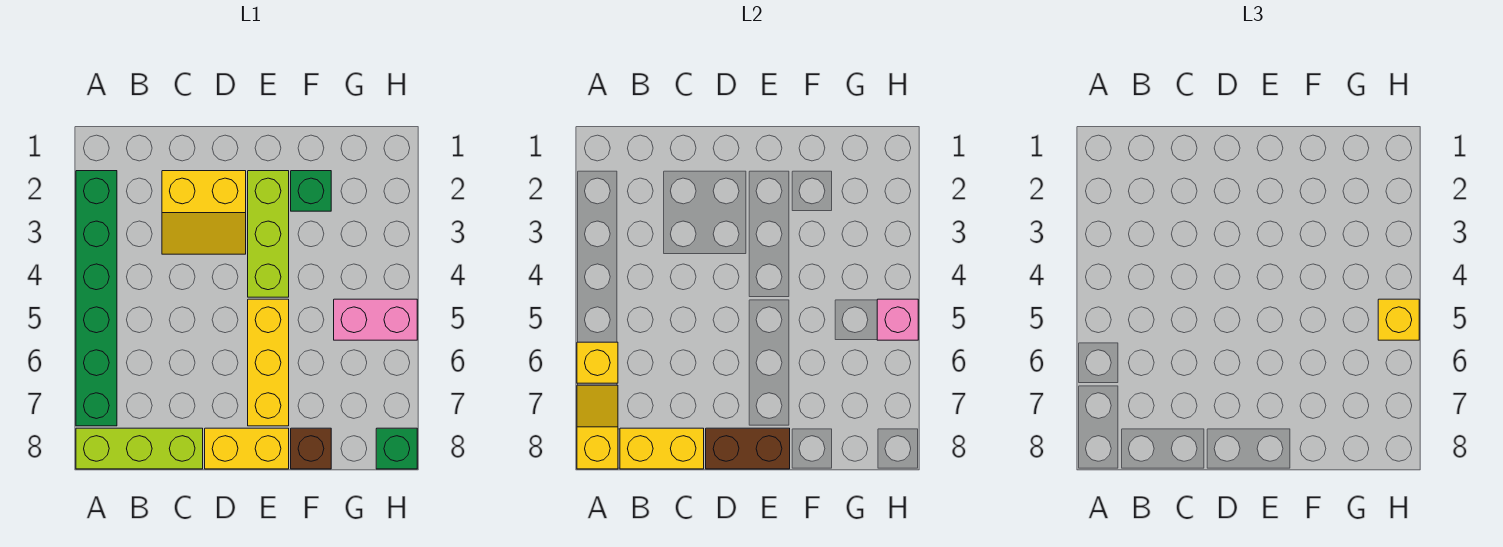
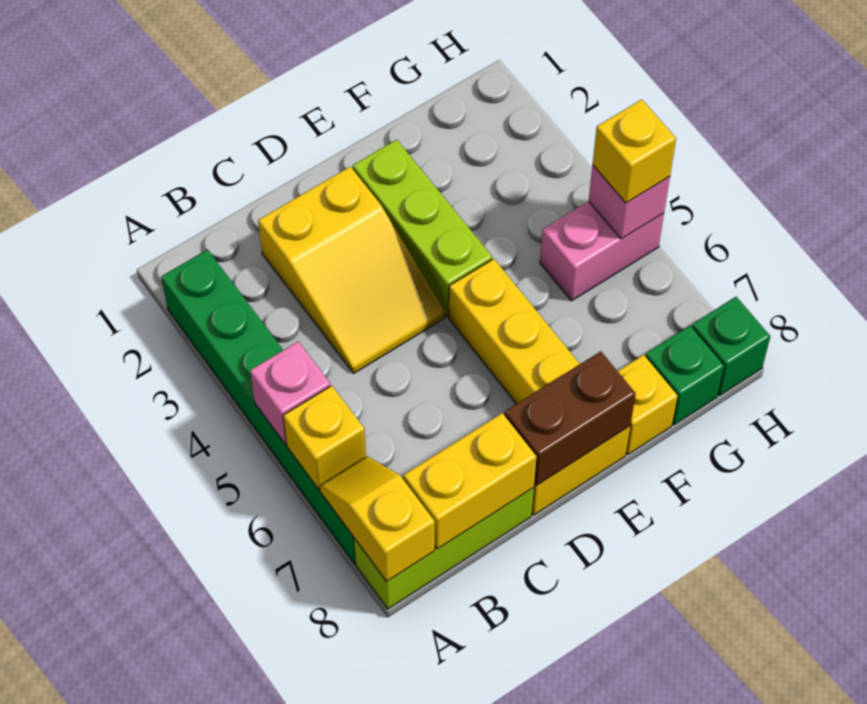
none -> pink 1x1 brick [250,341,330,445]
yellow 2x2 slope [162,171,246,254] -> yellow 2x3 slope [258,167,445,373]
green 1x1 brick [291,171,331,211] -> green 1x1 brick moved to [645,326,724,425]
brown 1x1 brick [291,428,331,469] -> yellow 1x1 brick [618,355,678,454]

